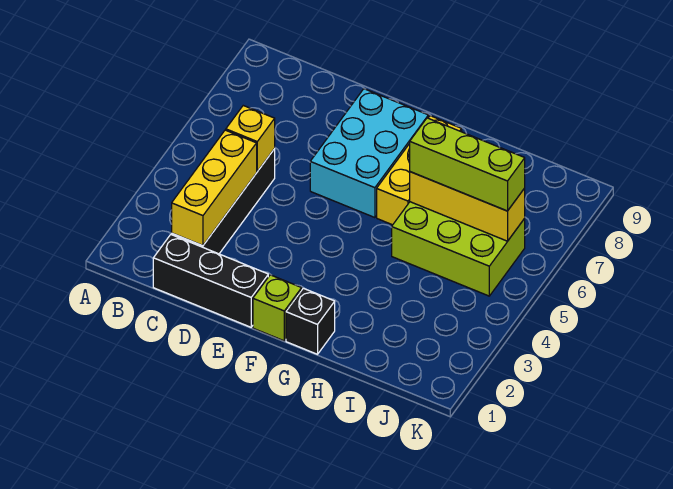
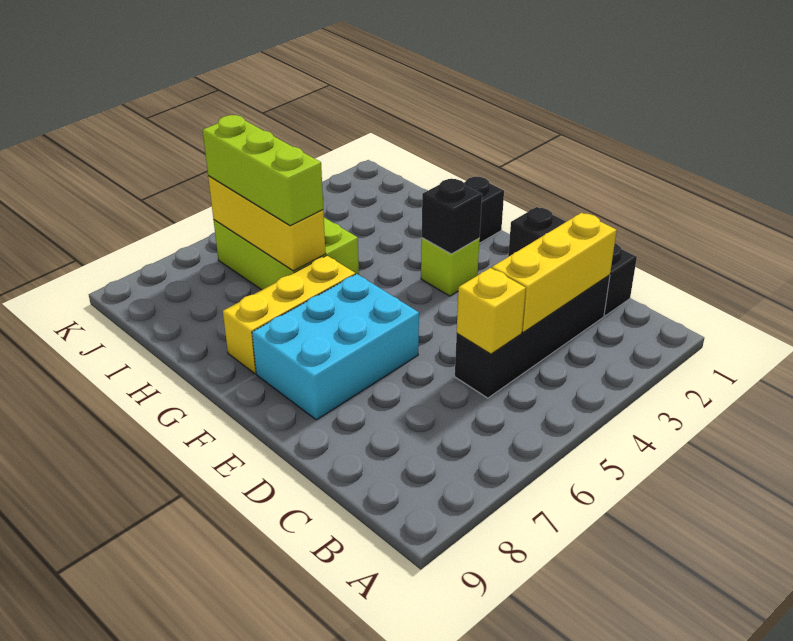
lime 1x1 brick [253,275,302,341] -> lime 1x1 brick moved to [421,238,480,296]
none -> black 1x1 brick [422,179,482,254]

